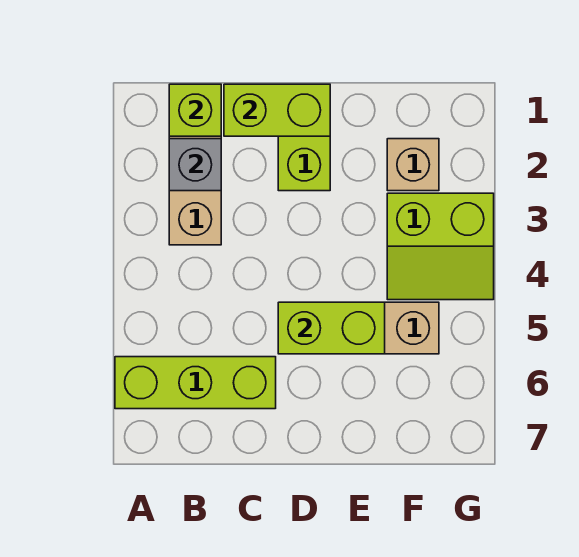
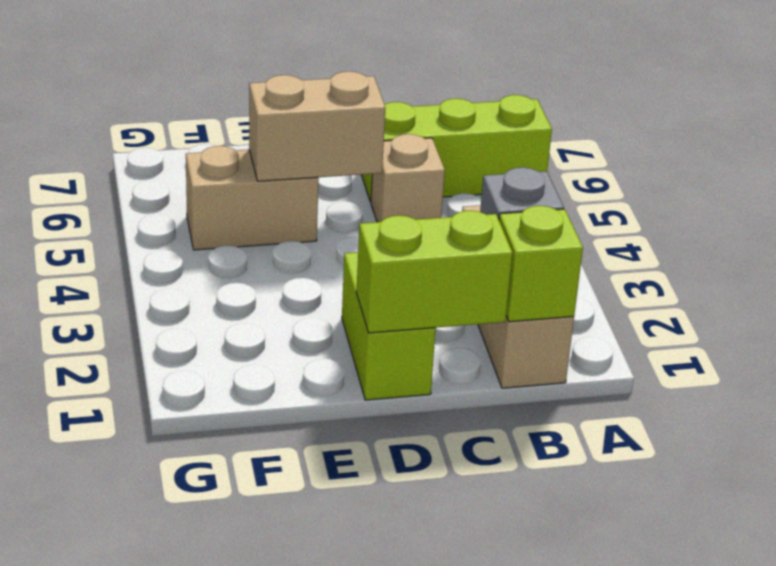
lime 1x2 brick [278,302,385,354] -> tan 1x2 brick [249,71,386,181]
tan 1x1 brick [387,139,439,191] -> tan 1x1 brick moved to [371,134,445,222]
lime 2x2 slope [387,193,494,300] -> none

